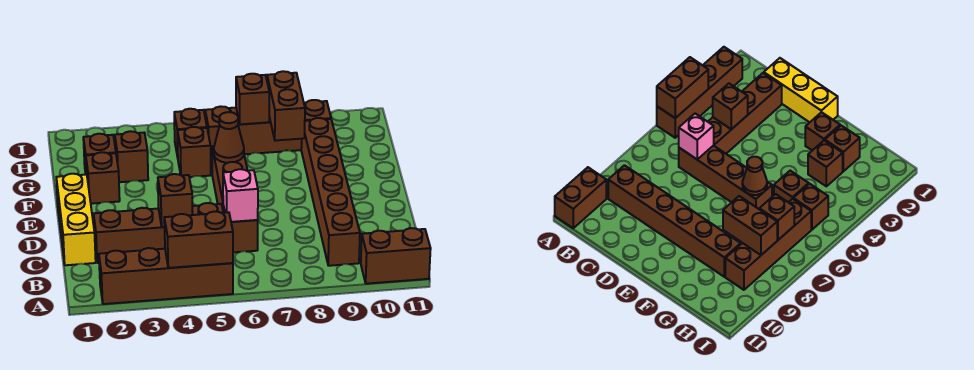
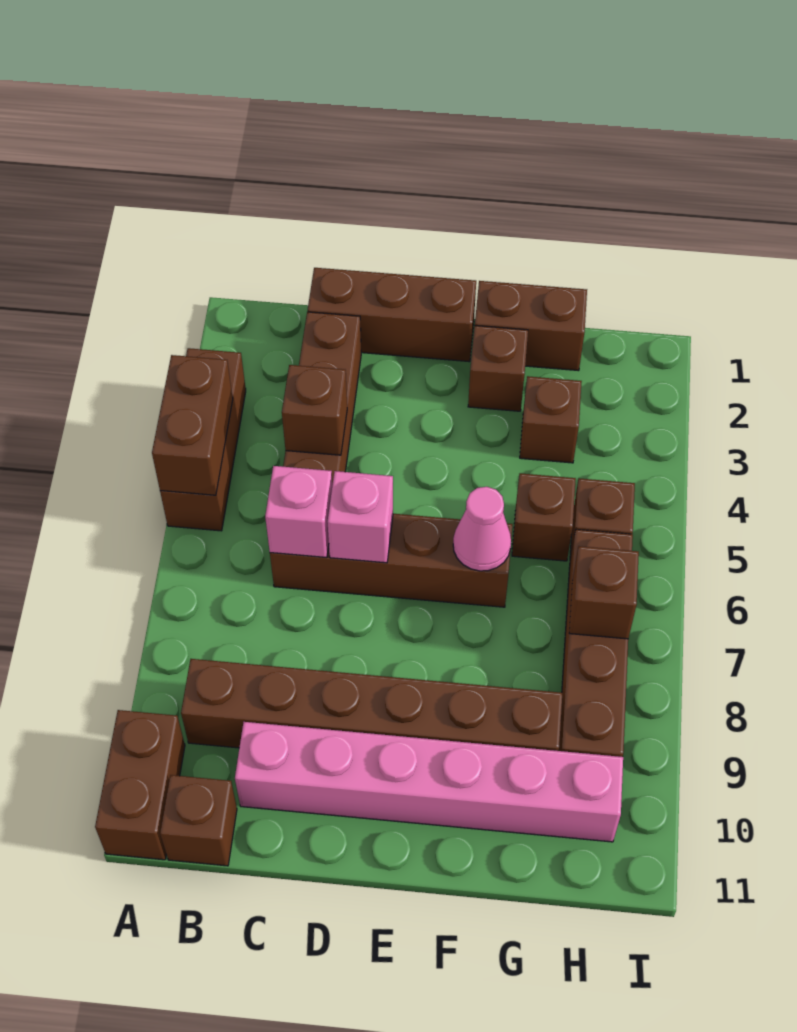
brown 1x4 brick [99,248,233,304] -> brown 1x3 brick [160,348,246,531]
yellow 1x3 brick [56,174,96,265] -> brown 1x3 brick [308,268,476,362]
none -> pink 1x6 brick [235,722,623,842]
none -> pink 1x1 brick [328,471,393,563]
brown 1x1 cone [214,112,244,163] -> pink 1x1 cone [453,487,511,571]
brown 1x1 brick [83,134,116,175] -> brown 1x1 brick moved to [160,775,237,866]
brown 1x2 brick [267,71,305,141] -> brown 1x2 brick moved to [475,281,587,371]

